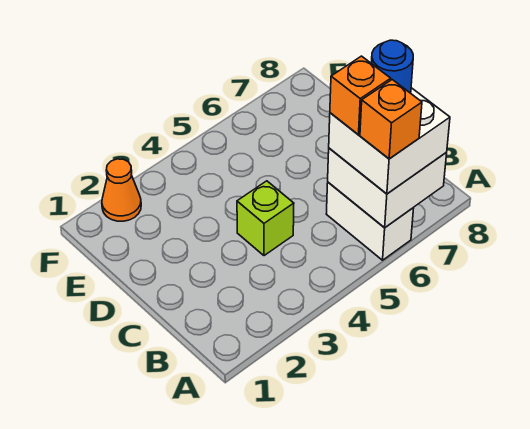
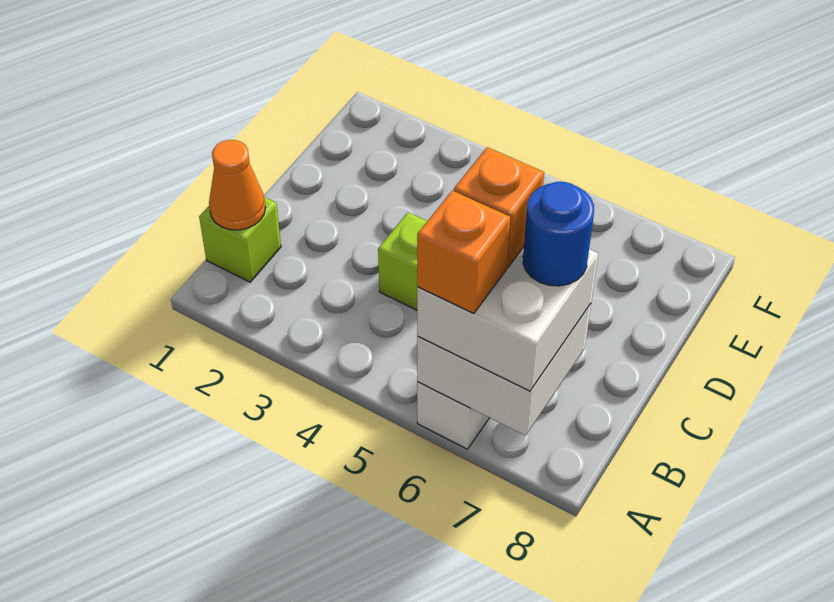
none -> lime 1x1 brick [199,197,281,282]
orange 1x1 cone [102,159,141,221] -> orange 1x1 cone moved to [209,140,265,230]

